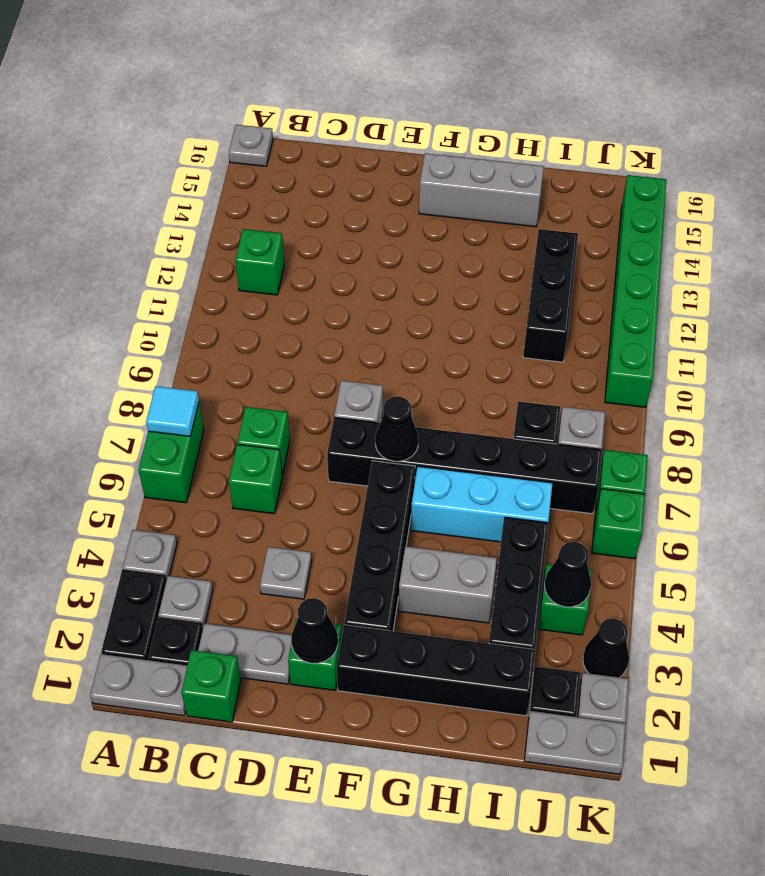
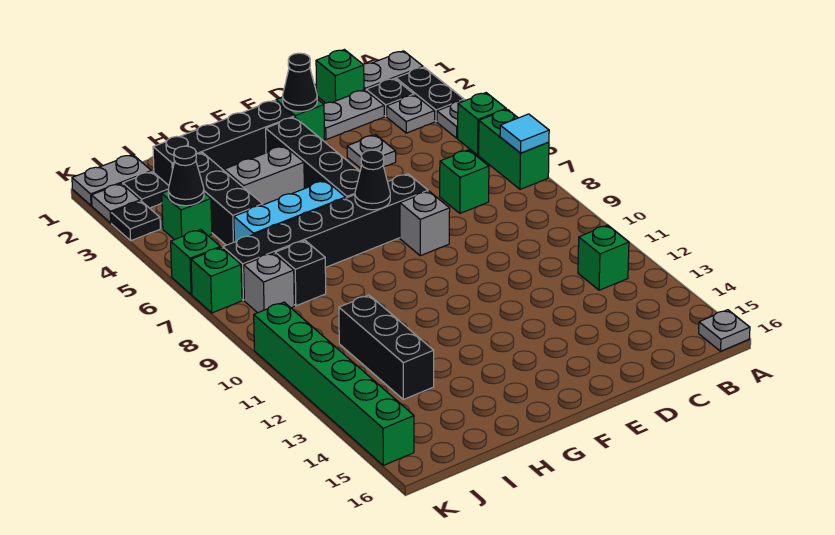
green 1x1 brick [229,444,282,514] -> green 1x1 brick moved to [458,93,506,155]
grey 1x3 brick [419,153,544,227] -> none
black 1x1 cone [583,619,629,677] -> black 1x1 plate [111,201,160,241]

